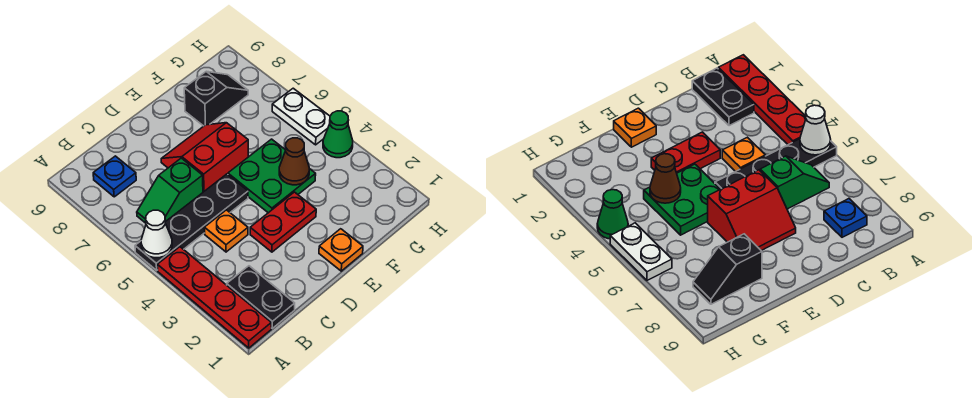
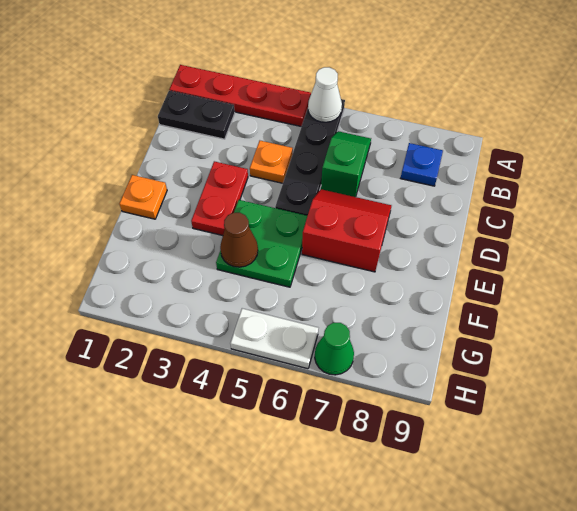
red 2x2 slope [161,123,248,192] -> red 2x2 slope turned to [302,189,391,272]
black 1x2 slope [184,72,248,126] -> none
green 1x1 cone [323,111,353,158] -> green 1x1 cone moved to [315,323,354,375]

